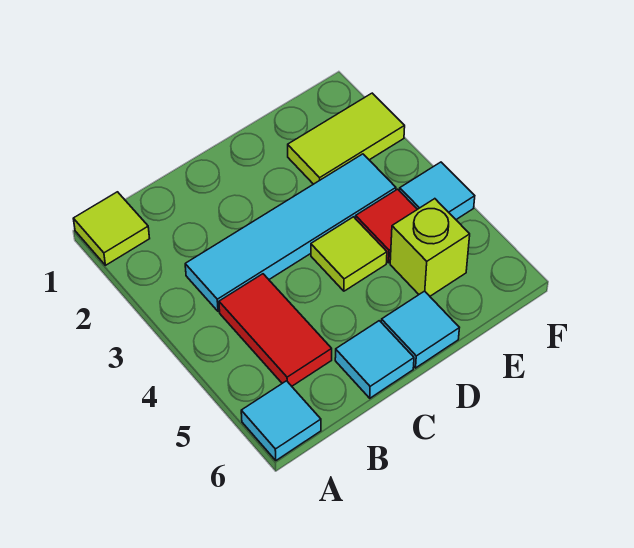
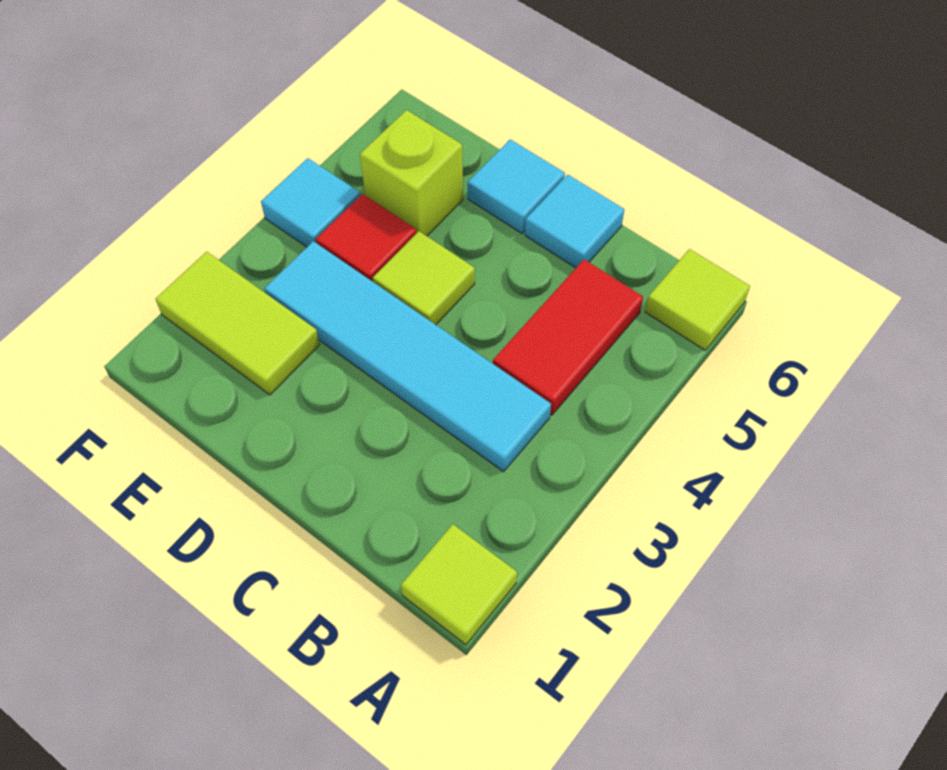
cyan 1x1 tile [241,381,321,460] -> lime 1x1 tile [645,249,750,350]

